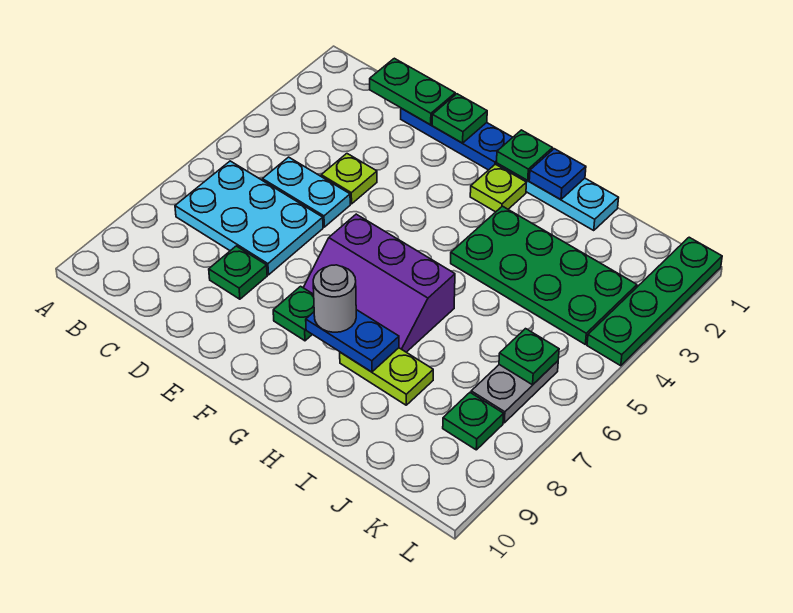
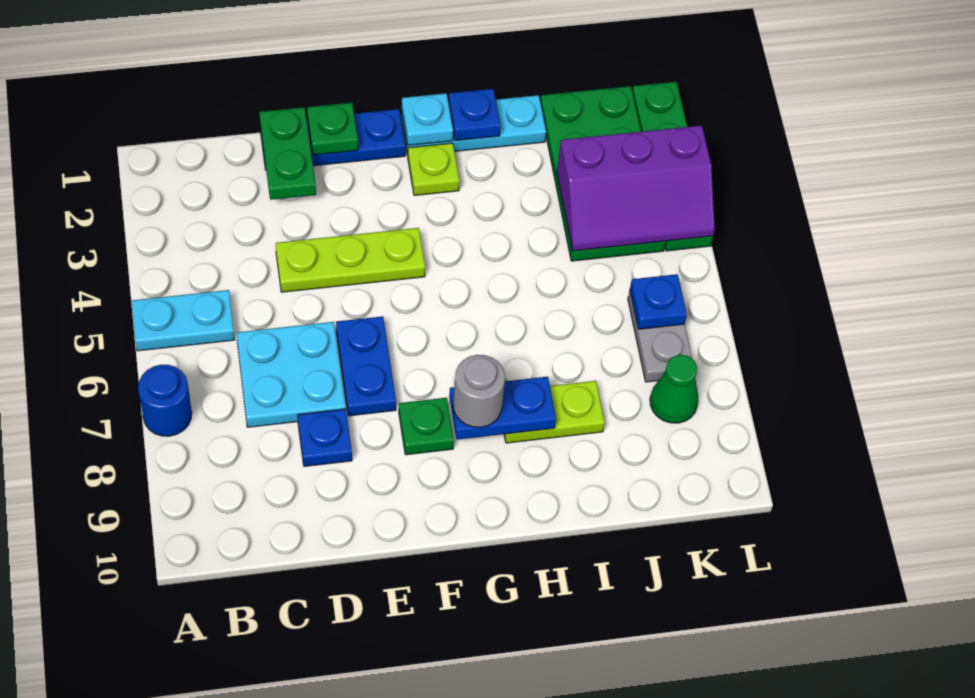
none -> blue 1x1 round brick [138,365,192,436]
cyan 2x3 plate [175,161,323,275] -> cyan 2x2 plate [236,322,346,427]
green 1x2 plate [370,58,455,125] -> green 1x2 plate turned to [259,107,316,200]
cyan 1x2 plate [262,157,350,227] -> cyan 1x2 plate moved to [132,290,235,351]
lime 1x1 plate [321,154,377,204] -> lime 1x3 plate [276,228,425,292]
green 1x1 plate [209,246,267,299] -> blue 1x1 plate [298,409,352,466]
none -> blue 1x2 plate [336,316,396,416]
purple 2x3 slope [303,214,455,352] -> purple 2x3 slope moved to [557,125,715,251]
green 1x1 plate [497,130,553,180] -> cyan 1x1 plate [402,93,453,145]
green 2x4 plate [451,206,637,344] -> green 2x4 plate turned to [540,86,666,261]
green 1x1 plate [499,329,559,385] -> blue 1x1 plate [630,274,687,329]
green 1x1 plate [443,393,504,450] -> green 1x1 cone [650,355,698,423]

